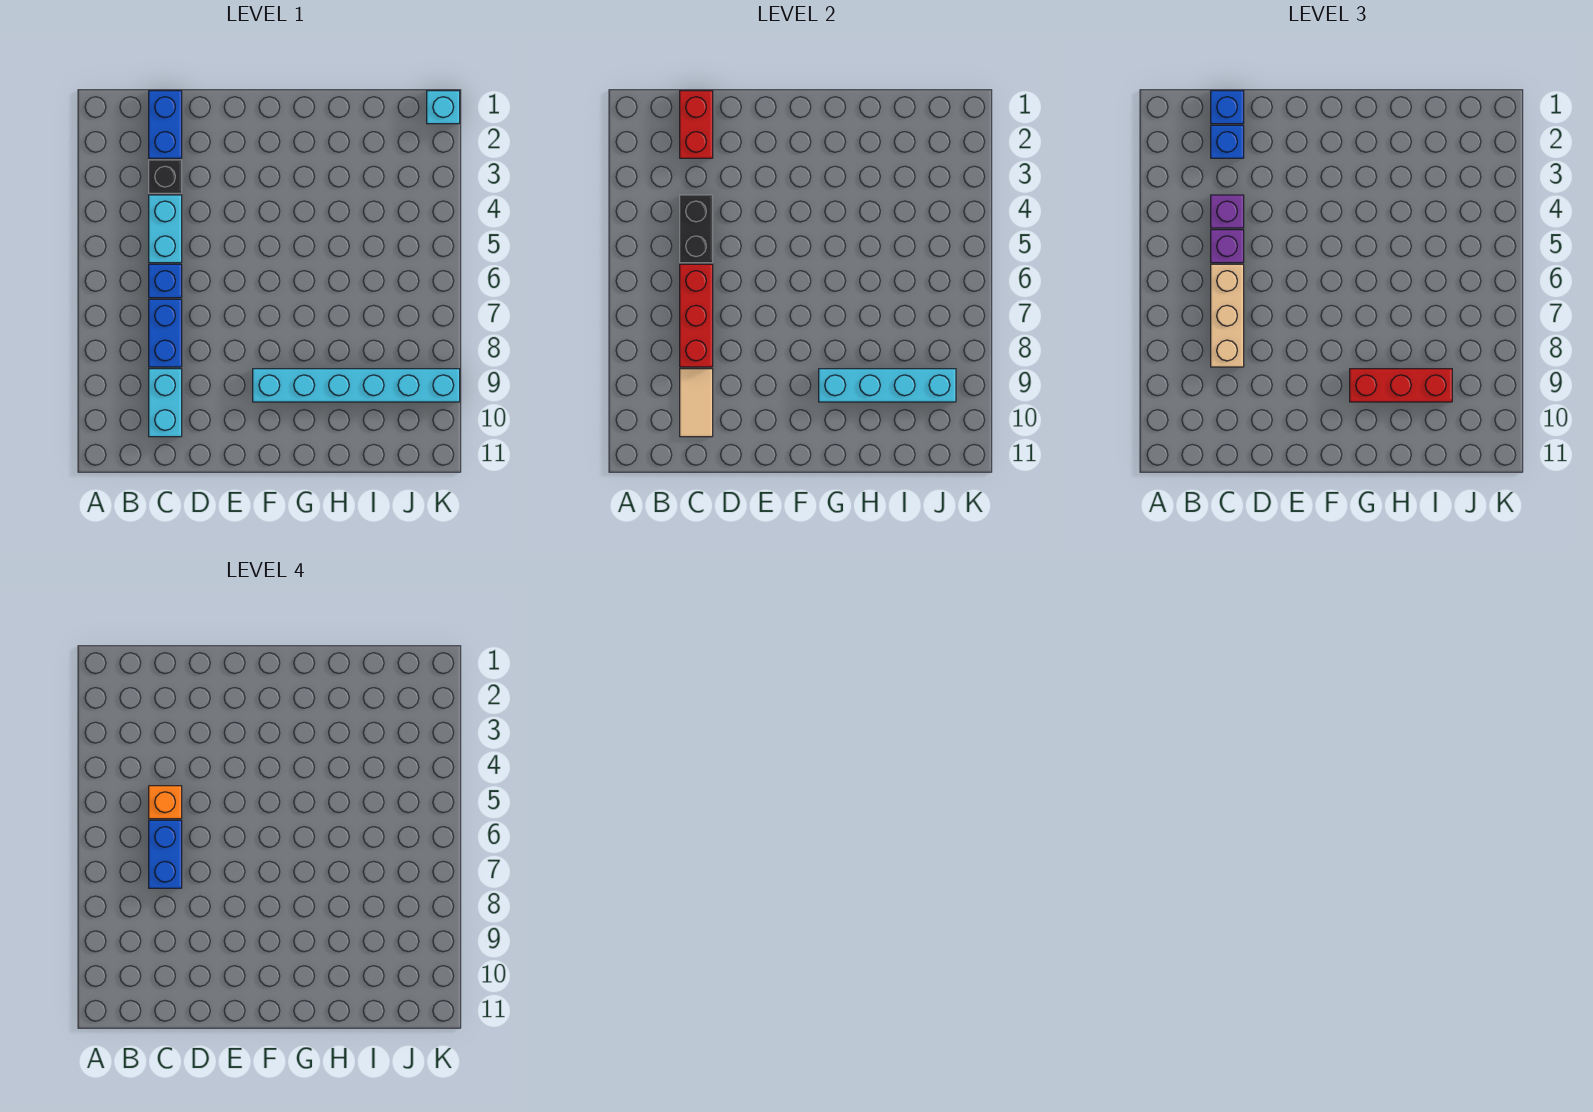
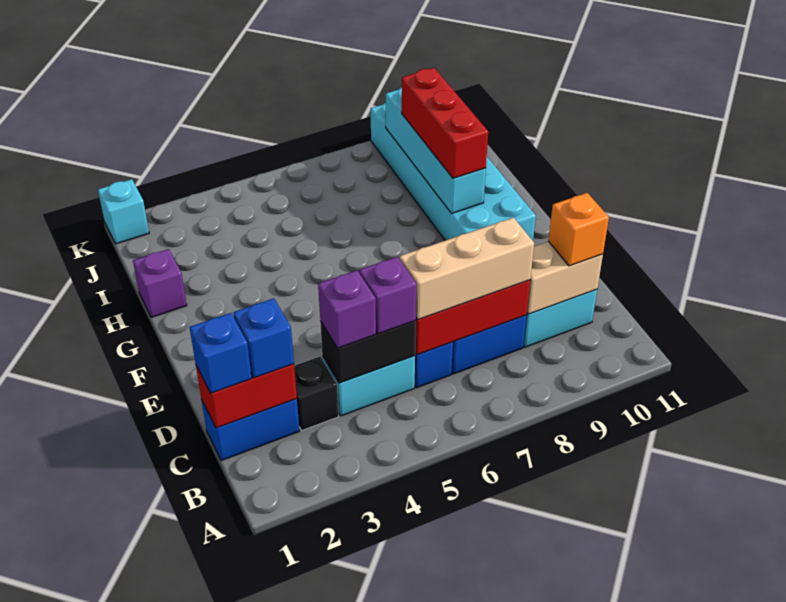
orange 1x1 brick [149,786,182,819] -> orange 1x1 brick moved to [548,193,609,266]
blue 1x2 brick [149,820,182,888] -> none
tan 1x2 tile [680,369,713,437] -> tan 1x2 brick [527,241,603,314]
cyan 1x6 brick [253,369,460,402] -> cyan 2x6 brick [371,103,536,241]
none -> purple 1x1 brick [133,249,187,317]

